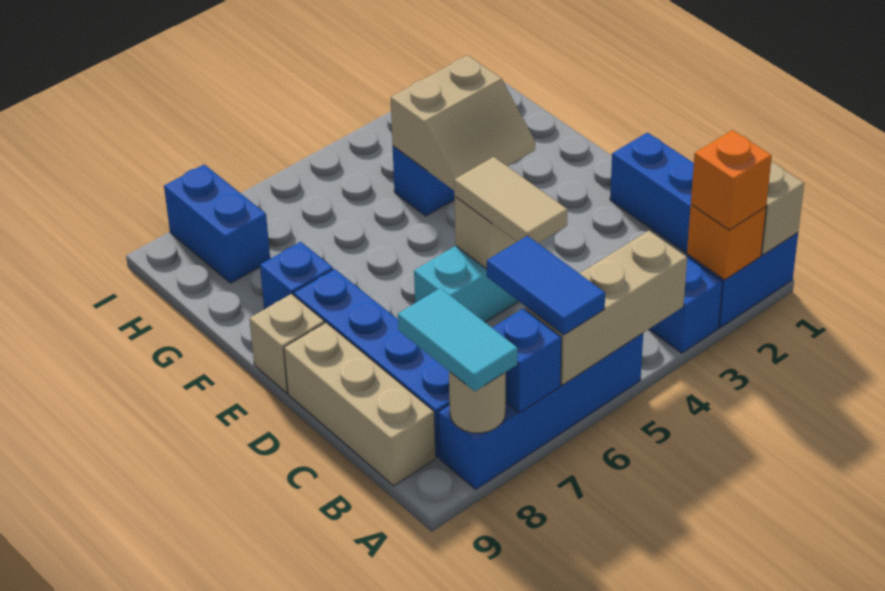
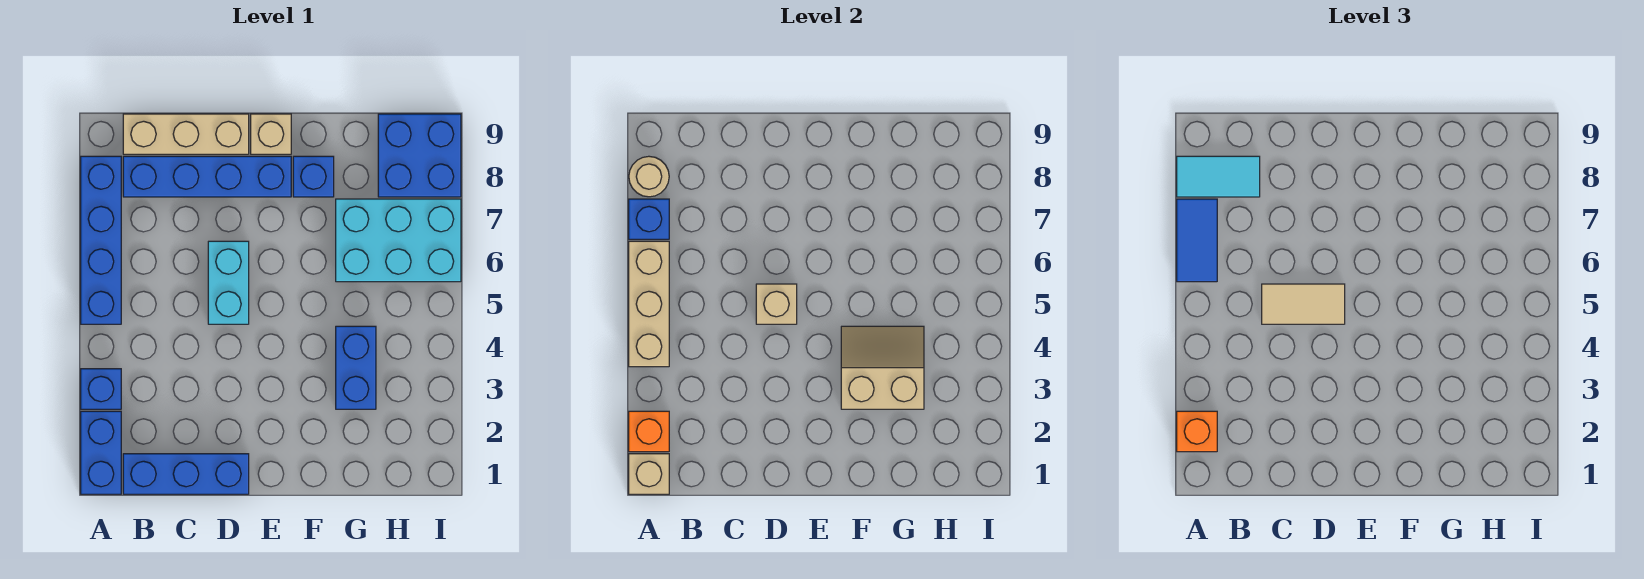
blue 1x2 tile [487,236,605,335] -> blue 1x2 tile turned to [1177,199,1217,282]
tan 2x2 slope [391,55,535,190] -> tan 2x2 slope turned to [841,326,924,409]
none -> cyan 2x3 brick [336,199,461,282]
blue 1x2 brick [164,164,270,283] -> blue 2x2 brick [378,114,461,197]

